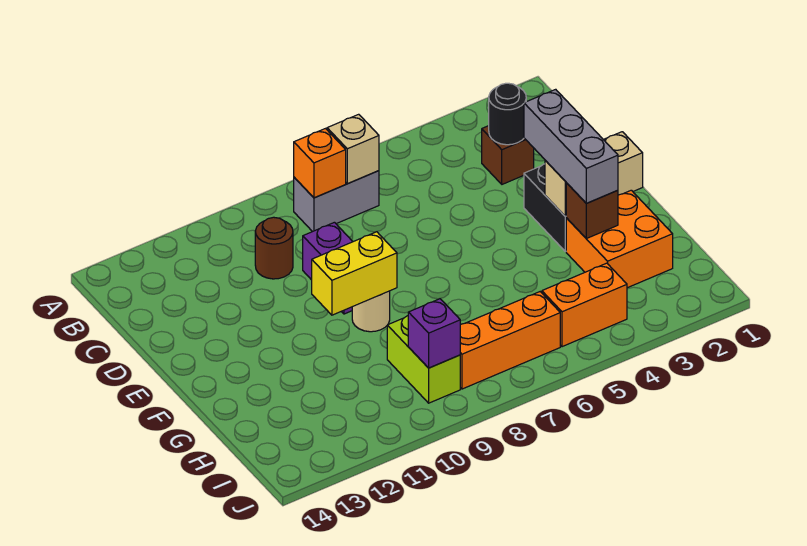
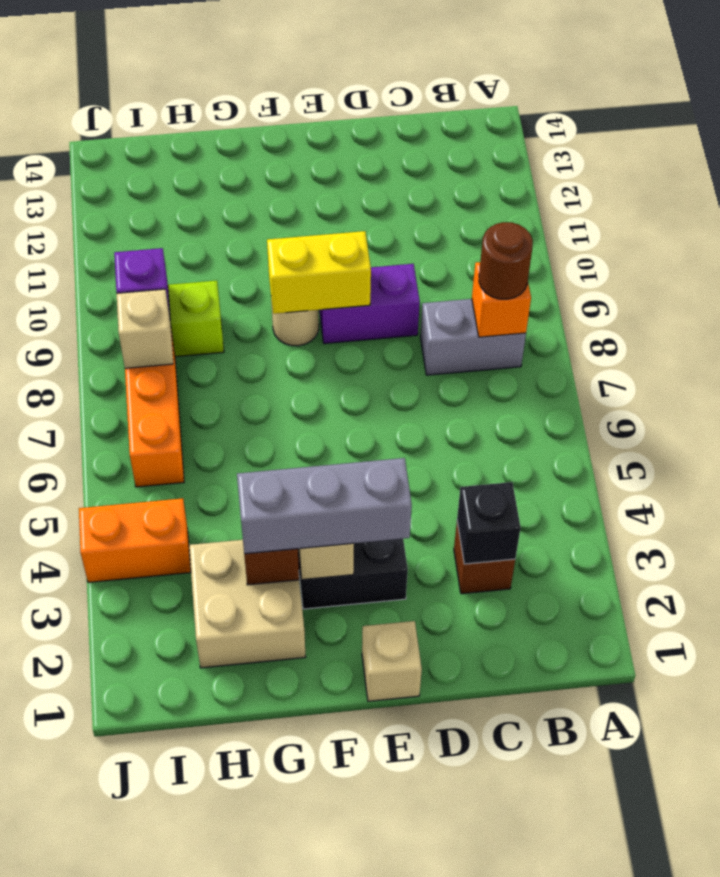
grey 1x2 brick [294,171,379,232] -> grey 1x2 brick turned to [420,299,526,375]
tan 1x1 brick [327,114,379,184] -> tan 1x1 brick moved to [116,289,173,368]
black 1x1 round brick [489,83,526,145] -> black 1x1 brick [457,482,521,564]
brown 1x1 round brick [255,217,293,279] -> brown 1x1 round brick moved to [479,222,533,299]
yellow 1x2 brick [312,232,397,315] -> yellow 1x2 brick turned to [267,231,371,314]
orange 2x2 brick [566,190,673,288] -> tan 2x2 brick [189,540,306,668]
orange 1x2 brick [542,263,627,347] -> orange 1x2 brick turned to [79,498,191,582]

